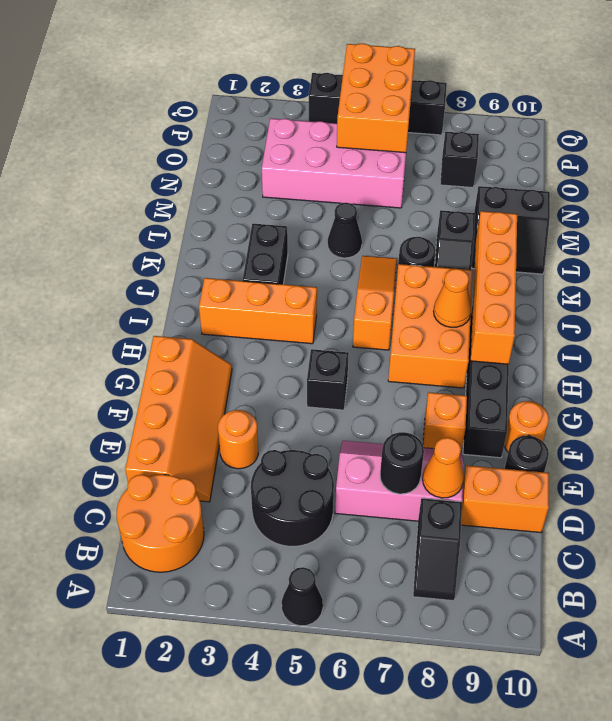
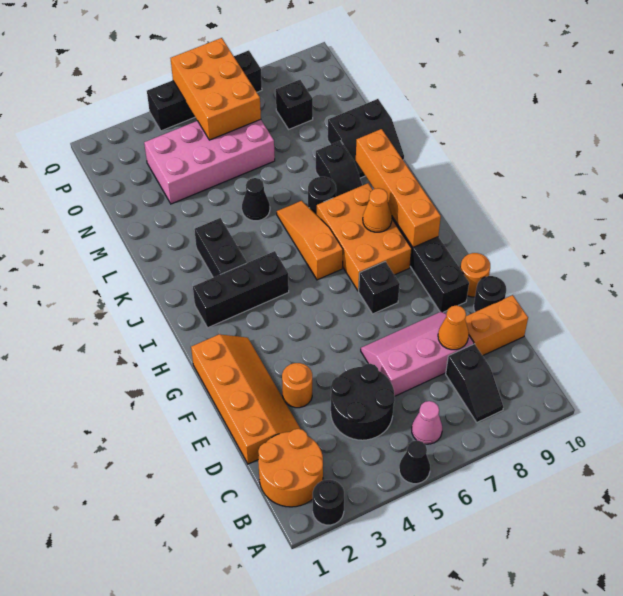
none -> pink 1x1 cone [412,401,442,444]
black 1x1 round brick [380,432,424,494] -> black 1x1 round brick moved to [313,480,344,525]
orange 1x1 brick [423,392,467,451] -> none
black 1x1 brick [307,349,349,410] -> black 1x1 brick moved to [359,262,400,314]
orange 1x3 brick [199,278,317,344] -> black 1x3 brick [193,251,289,328]

